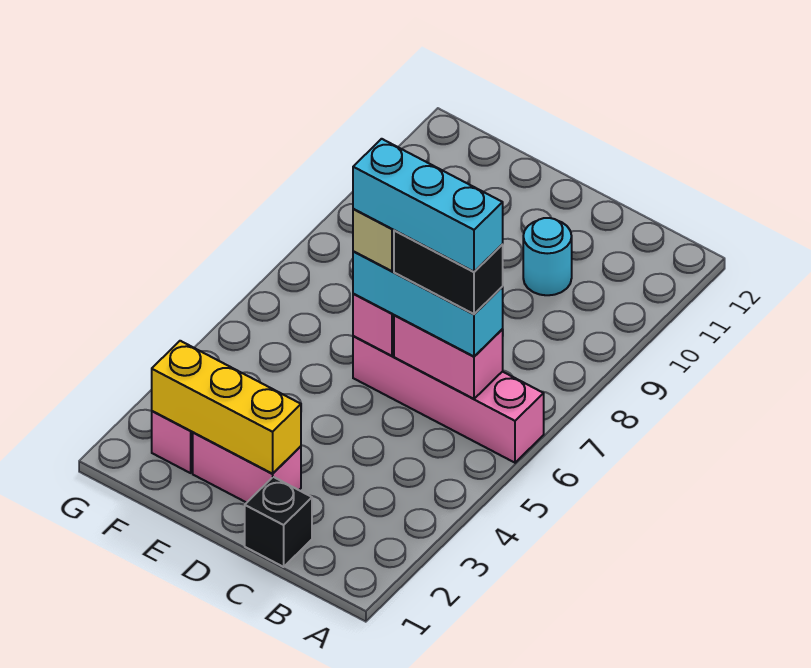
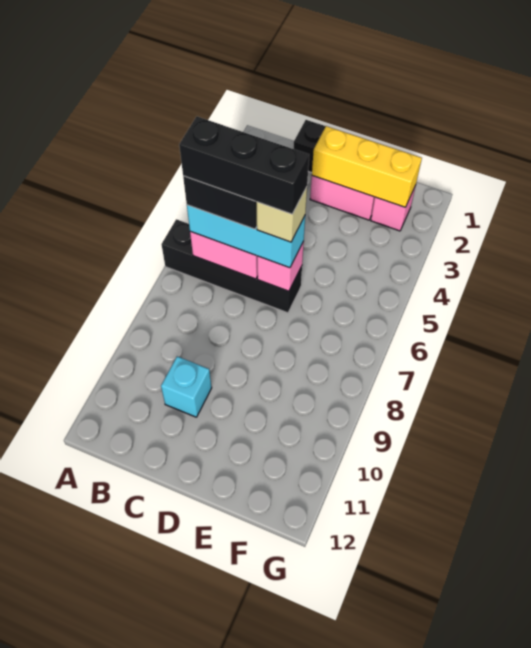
pink 1x4 brick [353,336,544,463] -> black 1x4 brick [162,219,302,313]
cyan 1x3 brick [353,139,503,272] -> black 1x3 brick [179,117,309,214]
cyan 1x1 round brick [523,218,572,295] -> cyan 1x1 brick [161,356,212,417]

